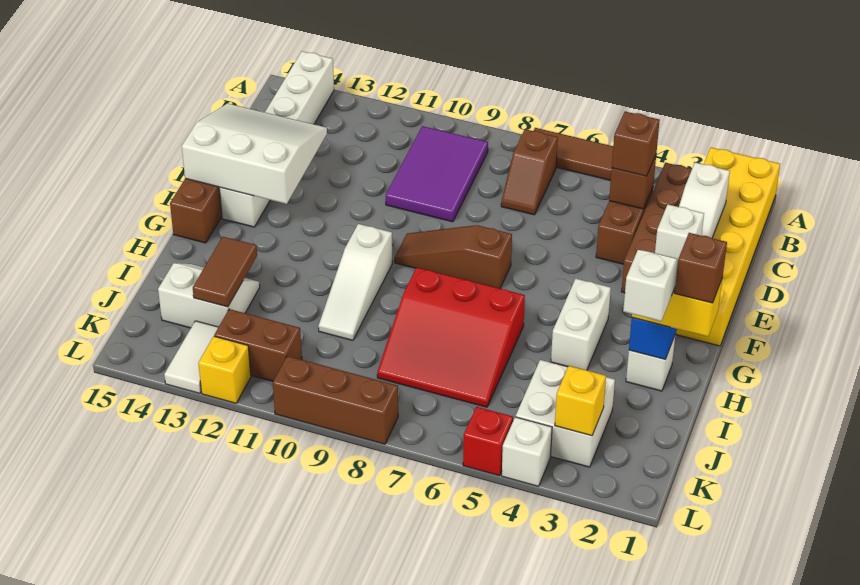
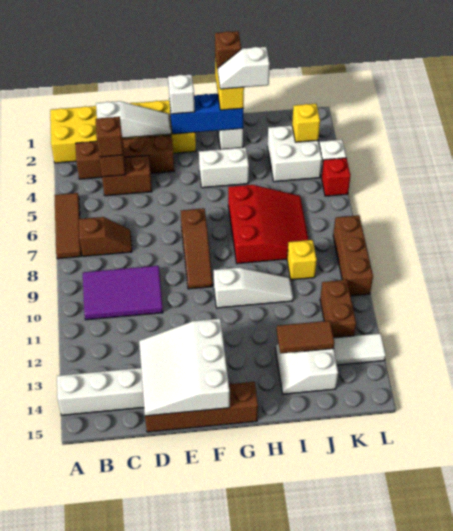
yellow 1x1 brick [198,336,251,403] -> yellow 1x1 brick moved to [287,240,317,280]

